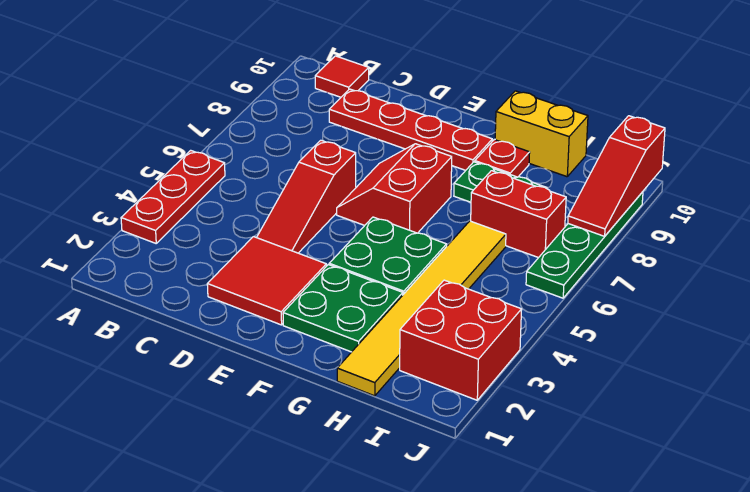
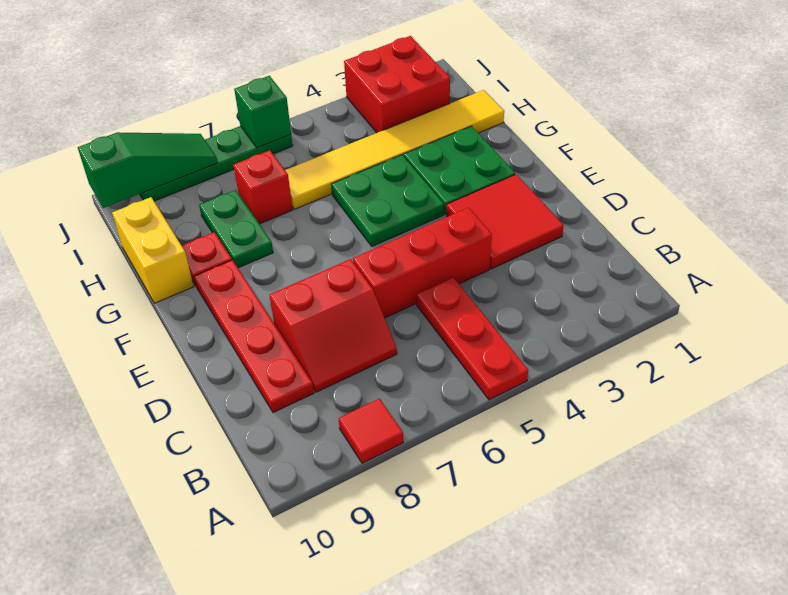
red 1x3 plate [121,150,225,243] -> red 1x3 plate turned to [416,277,528,400]
red 1x1 tile [315,56,369,97] -> red 1x1 tile moved to [339,399,403,463]
red 1x3 slope [257,140,356,253] -> red 1x3 brick [353,208,492,318]
red 2x2 slope [337,144,452,233] -> red 2x2 slope moved to [270,259,397,392]
red 1x2 brick [471,171,566,258] -> red 1x1 brick [233,150,293,224]
none -> green 1x1 brick [234,76,291,148]
red 1x3 slope [568,116,665,236] -> green 1x3 slope [78,132,218,208]

